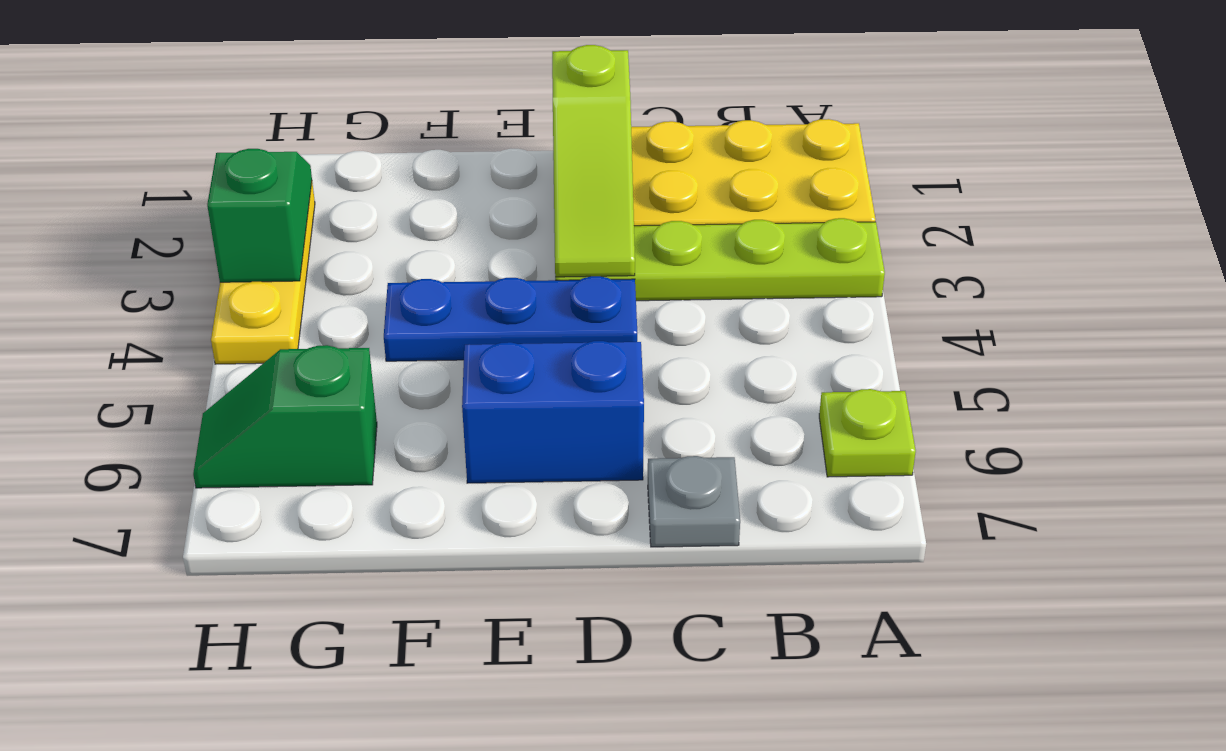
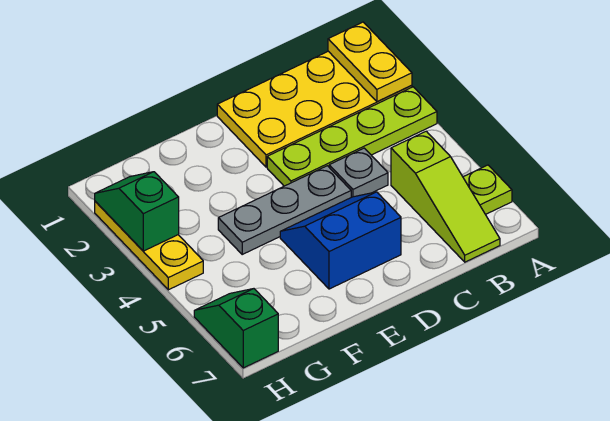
none -> yellow 1x2 plate [328,22,412,102]
grey 1x1 plate [648,456,740,547] -> grey 1x1 plate moved to [329,148,388,197]
lime 1x3 slope [552,45,635,277] -> lime 1x3 slope moved to [391,131,500,262]
blue 1x3 plate [384,276,637,361] -> grey 1x3 plate [218,166,351,254]
green 1x2 slope [193,345,377,488] -> green 1x2 slope turned to [194,289,278,368]

